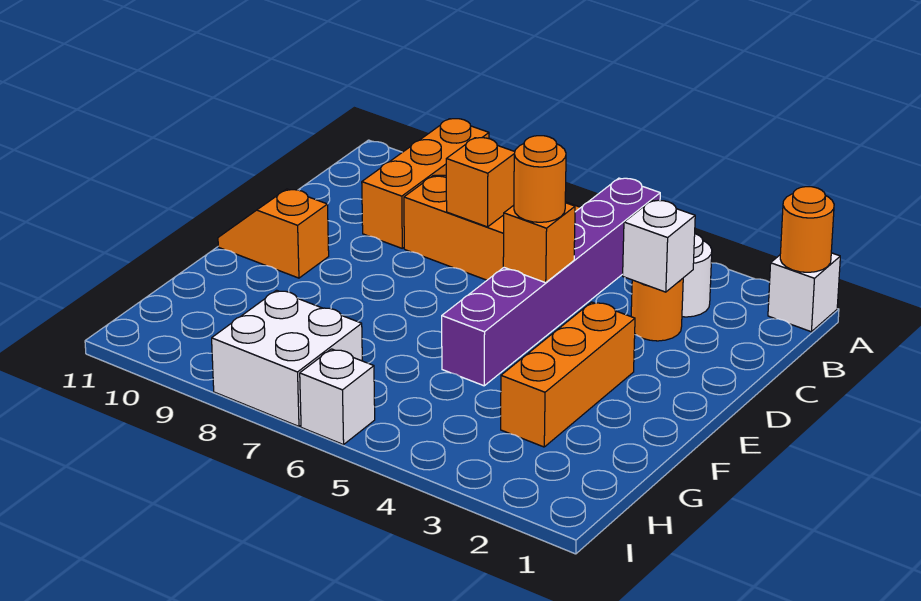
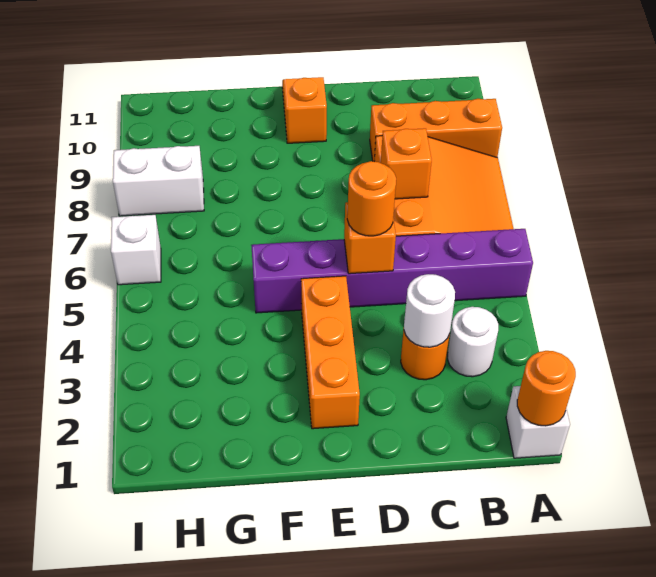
white 1x1 brick [623,200,695,292] -> white 1x1 round brick [404,274,455,347]
orange 1x3 brick [501,302,635,447] -> orange 1x3 brick turned to [301,276,360,429]
white 2x2 brick [212,290,362,426] -> white 1x2 brick [113,146,204,216]

